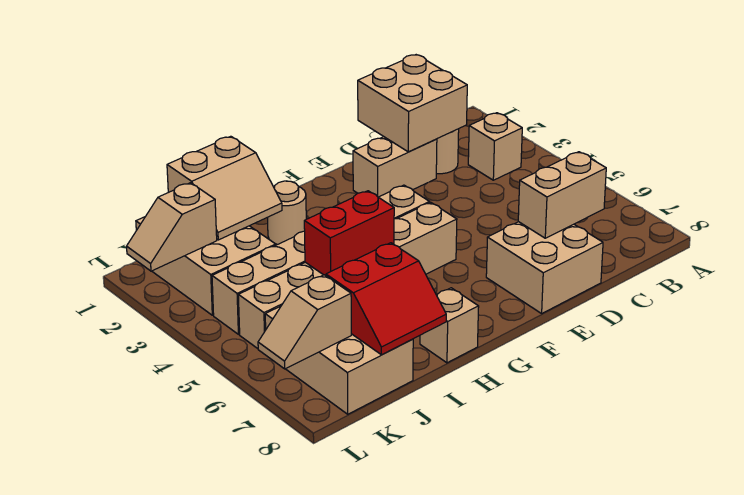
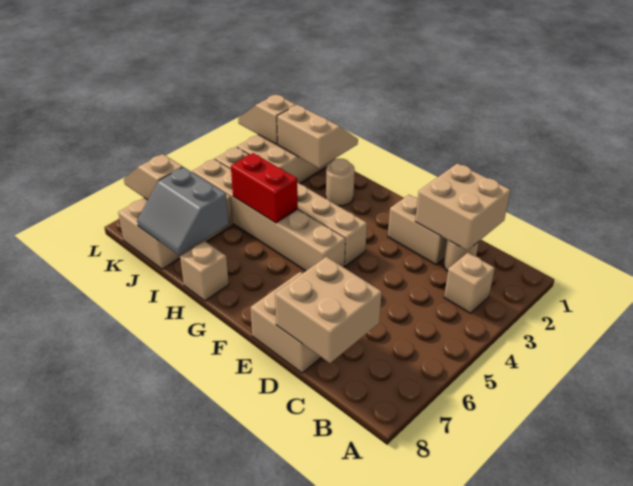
tan 1x2 brick [518,152,606,238] -> tan 2x2 brick [275,257,382,363]
tan 2x2 slope [167,136,282,240] -> tan 2x2 slope turned to [277,105,358,168]
red 2x2 slope [326,243,446,355] -> grey 2x2 slope [137,167,229,255]

